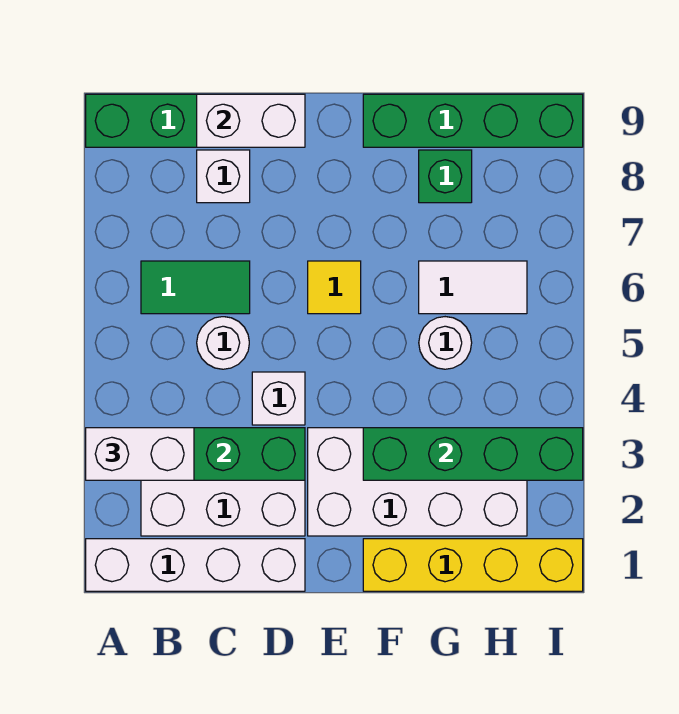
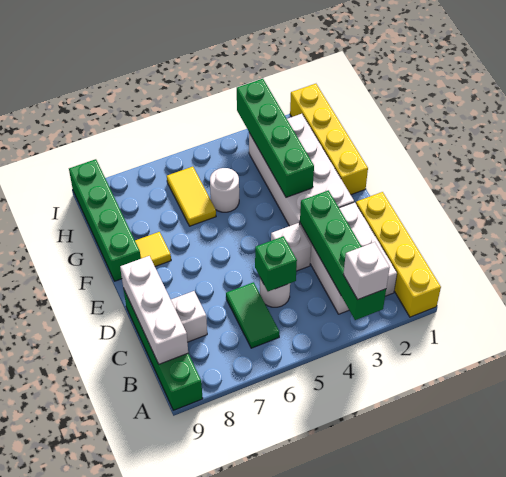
white 1x4 brick [86,539,305,591] -> yellow 1x4 brick [356,192,441,317]
white 1x2 brick [86,428,194,480] -> white 1x1 brick [343,242,390,299]
white 1x2 brick [197,94,305,147] -> white 1x3 brick [120,256,188,364]
yellow 1x1 tile [308,261,361,314] -> yellow 1x1 tile moved to [135,232,171,266]
white 1x2 tile [419,261,527,314] -> yellow 1x2 tile [167,167,216,226]
green 1x1 brick [419,150,472,203] -> green 1x1 brick moved to [255,236,297,291]

